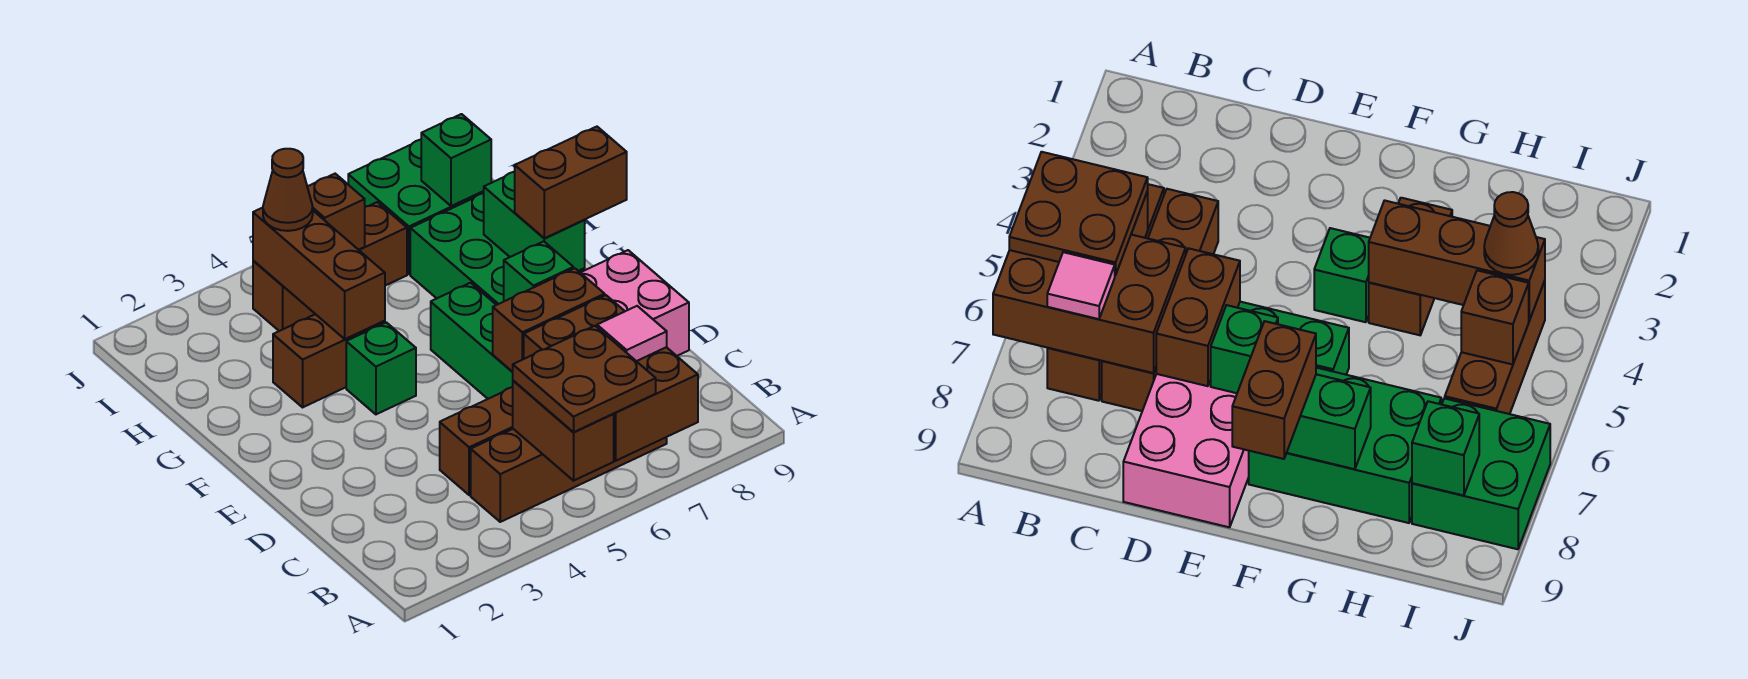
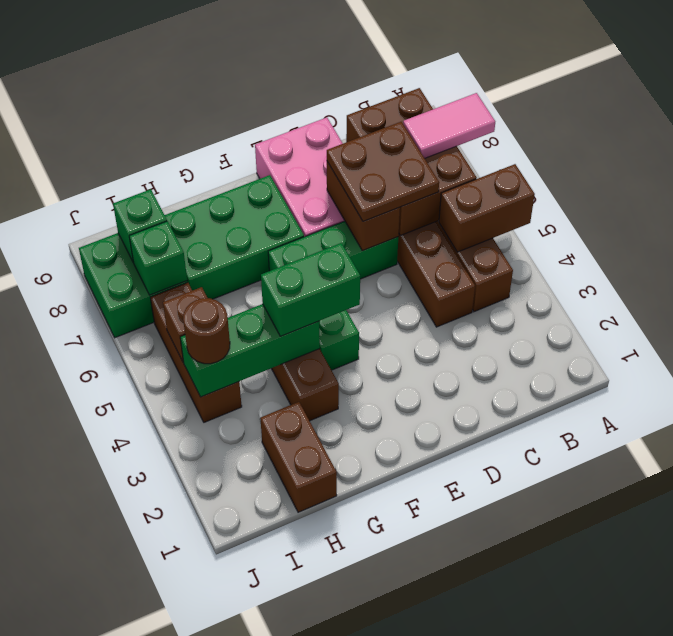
brown 2x2 plate [513,326,656,432] -> brown 2x2 plate moved to [327,122,439,221]
brown 2x3 brick [524,295,698,461] -> brown 2x3 brick turned to [346,88,477,235]
pink 1x1 tile [597,306,667,361] -> pink 1x2 tile [403,93,495,158]
green 1x1 brick [504,241,573,301] -> green 1x1 brick moved to [129,221,187,295]
green 1x2 brick [484,172,585,271] -> green 1x2 brick moved to [261,243,360,336]
brown 1x2 brick [515,127,627,238] -> brown 1x2 brick moved to [260,402,337,512]
brown 1x3 brick [253,208,385,339] -> green 1x3 brick [180,304,320,397]
brown 1x1 cone [263,149,313,231] -> brown 1x1 round brick [183,298,230,364]

